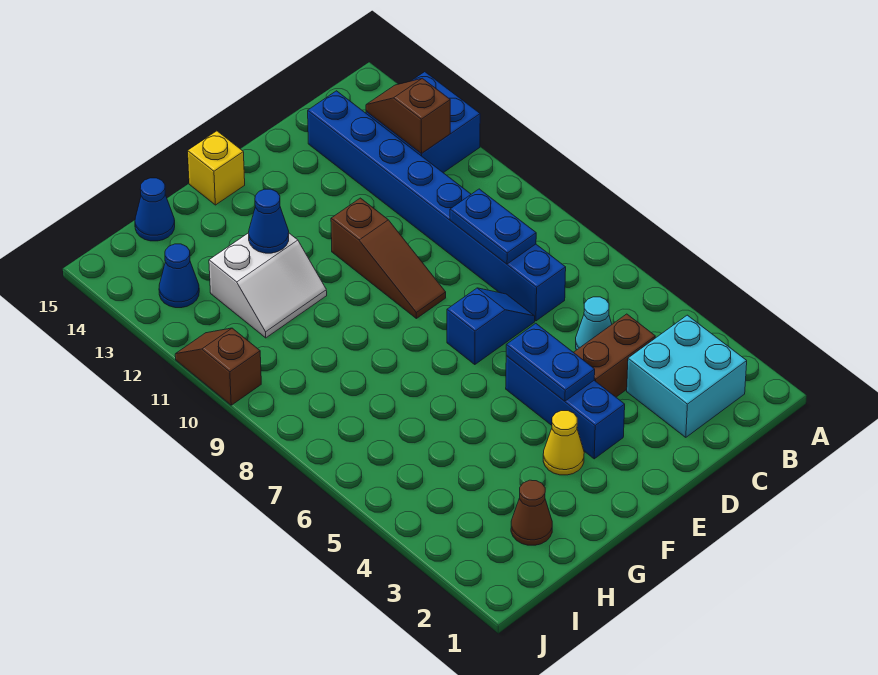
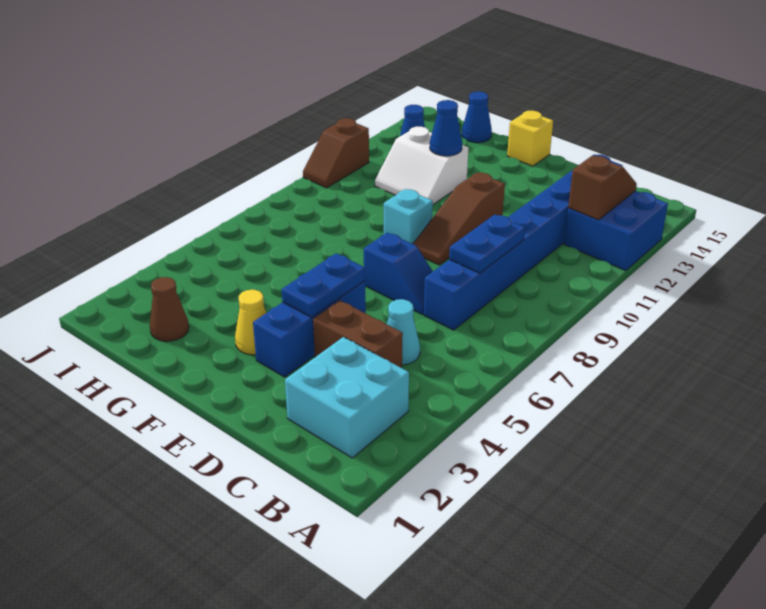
none -> cyan 1x1 brick [384,189,433,244]
brown 1x2 slope [175,328,261,405] -> brown 1x2 slope turned to [303,118,369,188]

